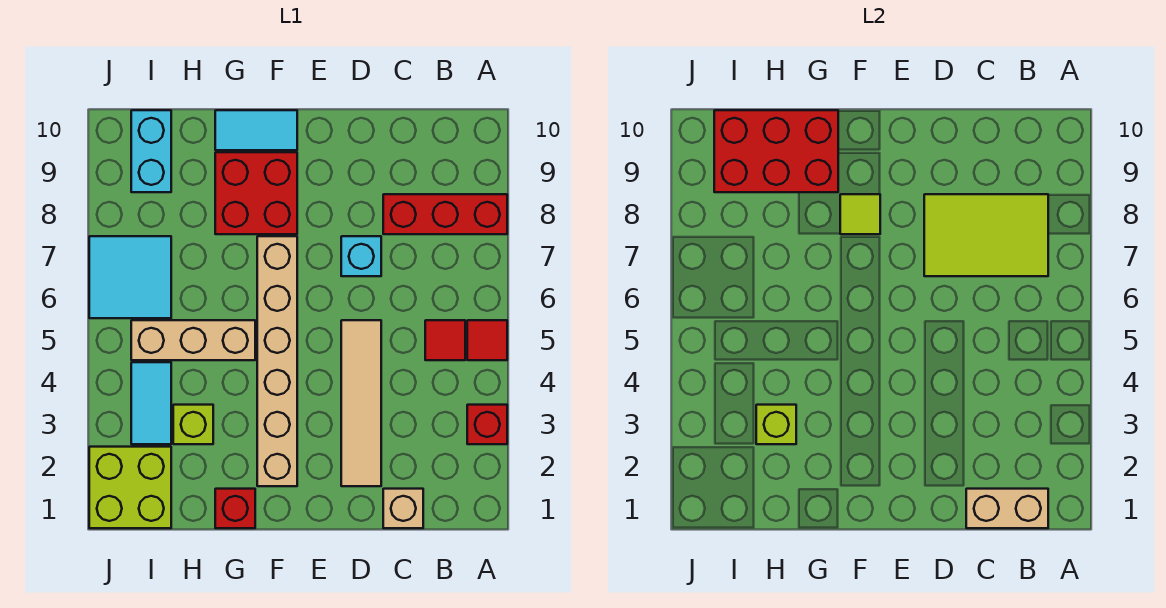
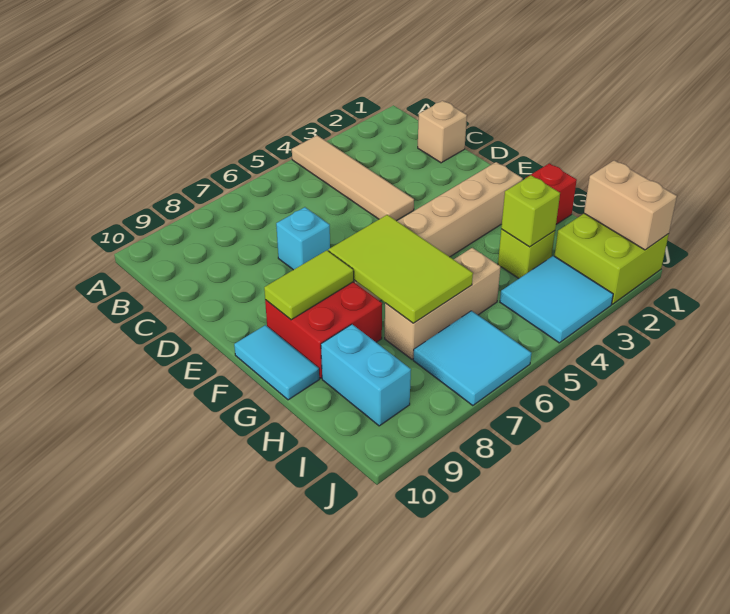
red 1x1 brick [467,405,507,444] -> none
red 1x1 tile [467,320,507,360] -> none
red 1x3 brick [383,194,507,234] -> none
tan 1x2 brick [966,489,1048,528] -> tan 1x2 brick moved to [584,160,677,250]
red 1x1 tile [425,320,465,360] -> none
lime 2x3 tile [924,194,1048,276] -> lime 2x3 tile moved to [328,215,473,323]
tan 1x4 tile [341,320,381,486] -> tan 1x4 tile turned to [292,135,414,221]
lime 1x1 tile [840,194,880,234] -> lime 1x2 tile [264,250,354,320]
tan 1x3 brick [131,320,255,360] -> tan 1x3 brick turned to [385,248,500,359]
red 2x3 brick [714,110,838,192] -> none
cyan 1x2 tile [131,362,171,444] -> cyan 2x2 tile [500,256,613,343]
cyan 1x2 brick [131,110,171,192] -> cyan 1x2 brick turned to [321,324,411,426]

